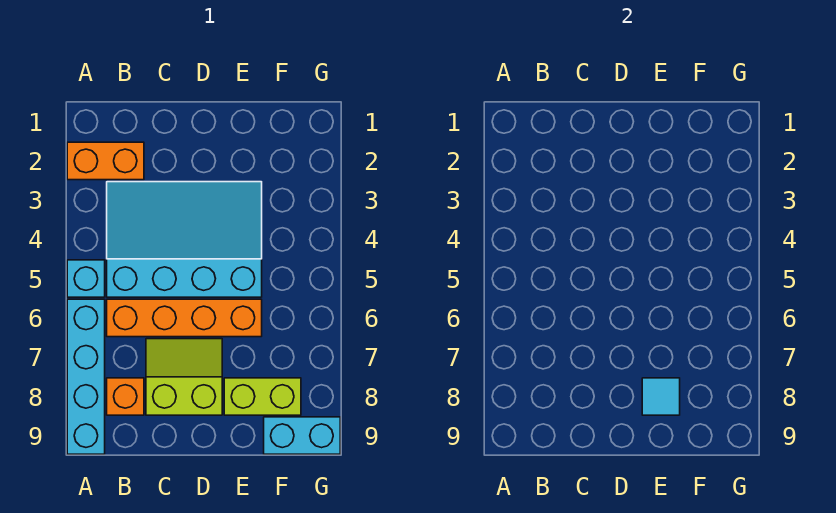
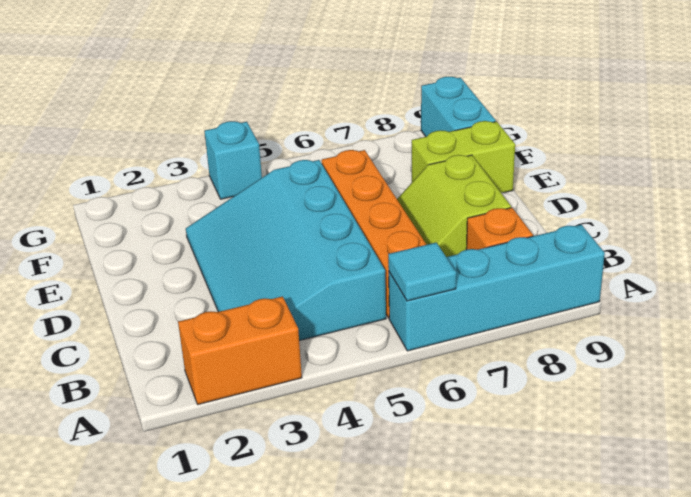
orange 1x2 brick [67,142,144,180] -> orange 1x2 brick turned to [178,297,302,404]
cyan 1x1 brick [67,260,105,297] -> cyan 1x1 brick moved to [204,121,262,199]
lime 1x2 brick [224,378,301,415] -> lime 1x2 brick turned to [412,121,515,193]
cyan 1x1 tile [642,378,680,415] -> cyan 1x1 tile moved to [388,243,456,301]

